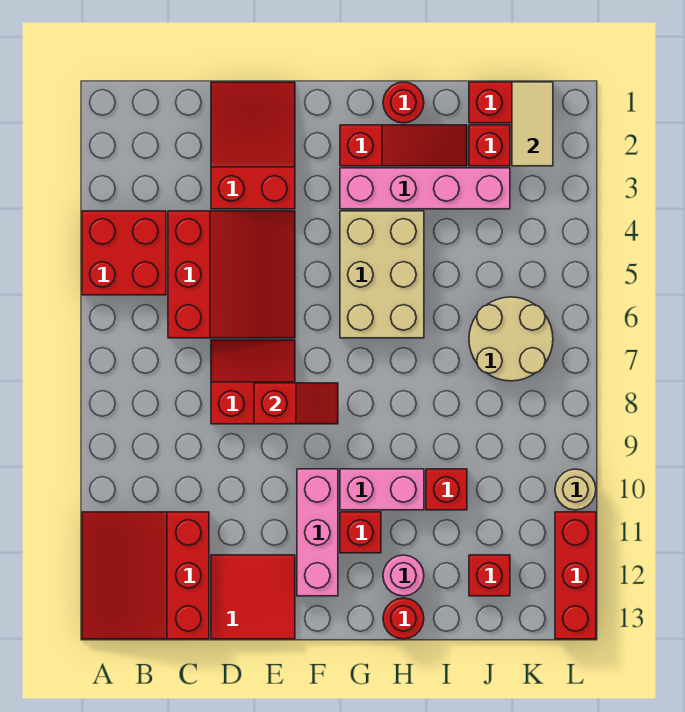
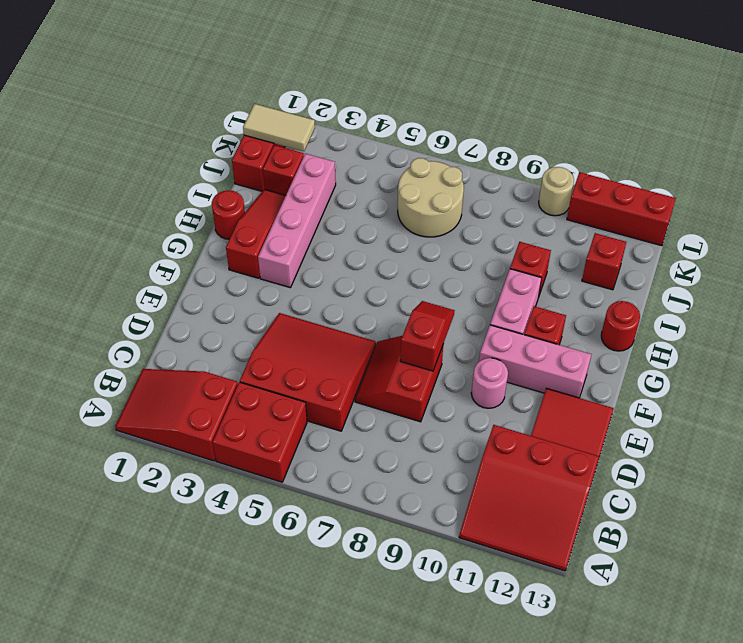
red 2x3 slope [211,82,295,209] -> red 2x3 slope moved to [115,369,238,461]
tan 2x3 brick [340,211,424,338] -> none
pink 1x1 round brick [383,555,424,596] -> pink 1x1 round brick moved to [471,358,508,408]

